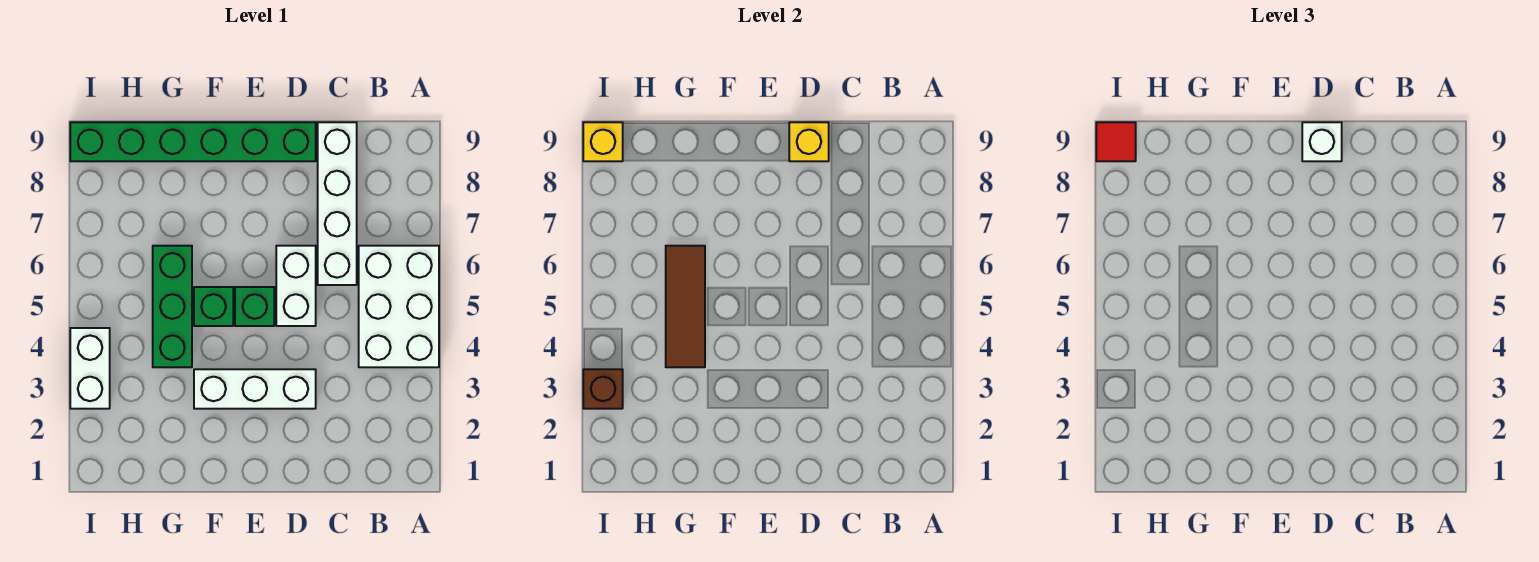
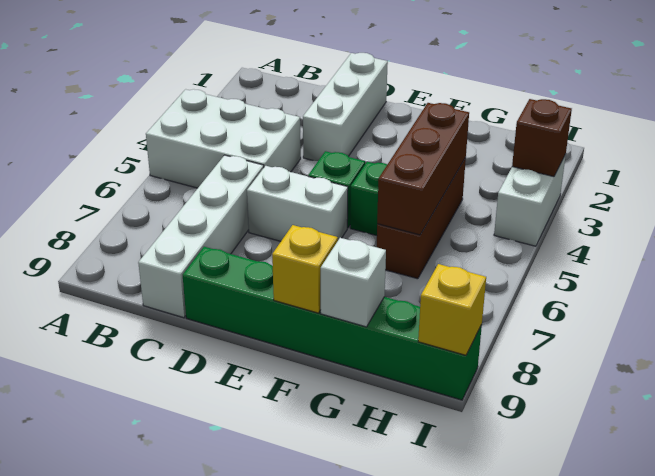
white 2x3 brick [359,246,439,367] -> white 2x3 brick turned to [146,89,301,188]
white 1x3 brick [194,369,316,409] -> white 1x3 brick turned to [303,53,388,161]
white 1x2 brick [276,246,316,326] -> white 1x2 brick turned to [247,166,348,241]
yellow 1x1 brick [789,122,829,161] -> yellow 1x1 brick moved to [272,225,338,313]
white 1x1 brick [1302,122,1342,161] -> white 1x1 brick moved to [321,238,386,327]
green 1x3 brick [153,246,192,367] -> brown 1x3 brick [377,158,466,279]
brown 1x3 tile [666,246,705,367] -> brown 1x3 brick [377,103,469,235]
red 1x1 tile [1096,122,1136,161] -> none

